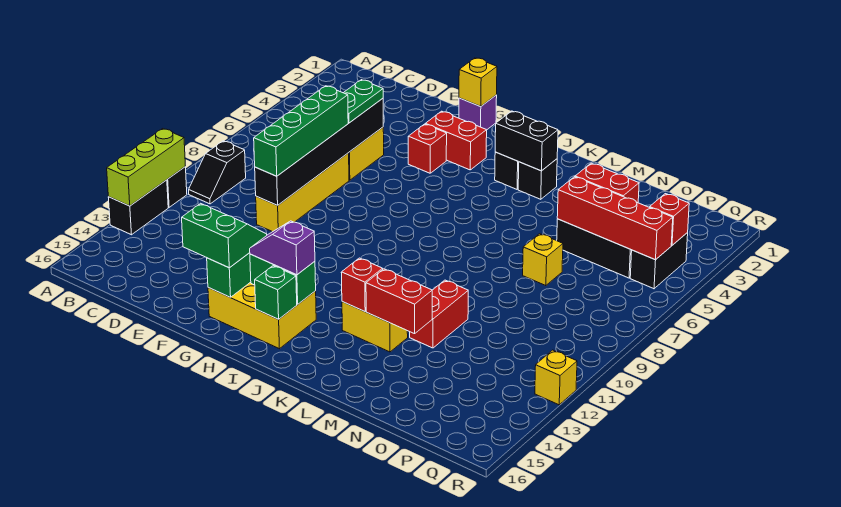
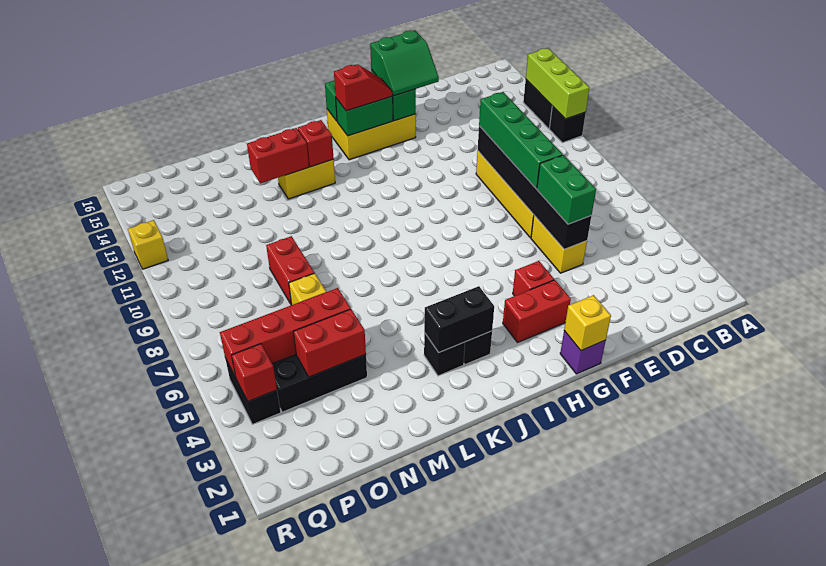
black 1x2 slope [189,141,246,204] -> none
green 1x2 plate [344,80,383,123] -> green 1x2 brick [537,155,596,224]
purple 1x2 slope [250,221,315,275] -> red 1x2 slope [334,64,392,111]
red 1x2 brick [410,280,468,348] -> red 1x2 brick moved to [266,236,314,305]

